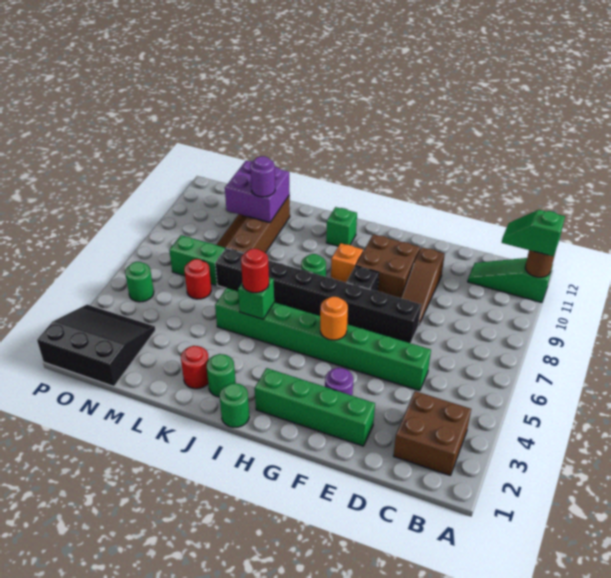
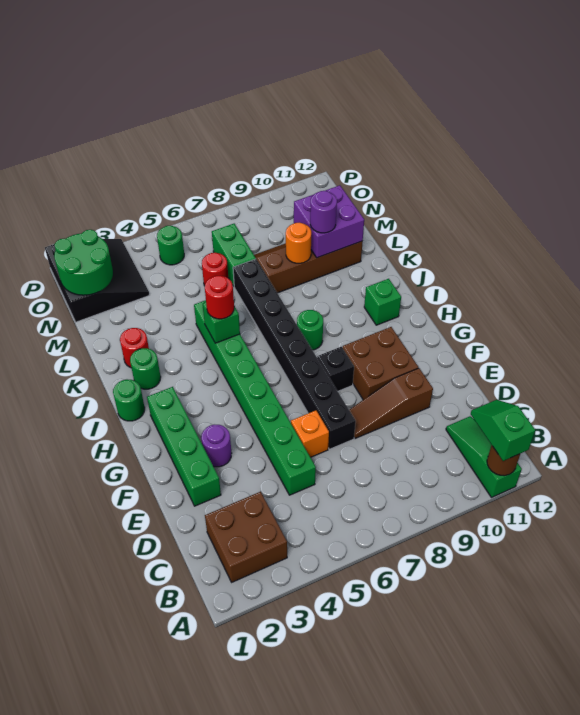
orange 1x1 round brick [320,297,348,340] -> orange 1x1 round brick moved to [286,223,311,263]
orange 1x1 brick [331,243,363,282] -> orange 1x1 brick moved to [291,410,329,457]
none -> green 2x2 round brick [54,230,113,295]

